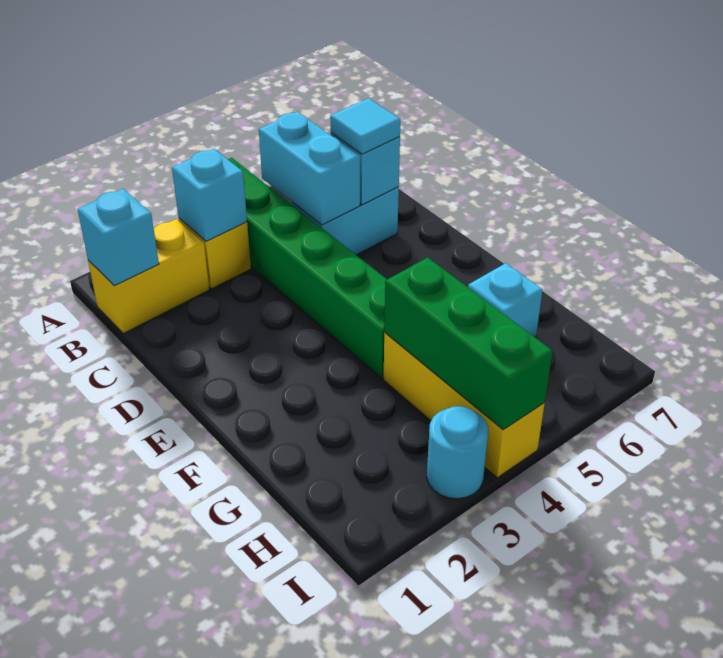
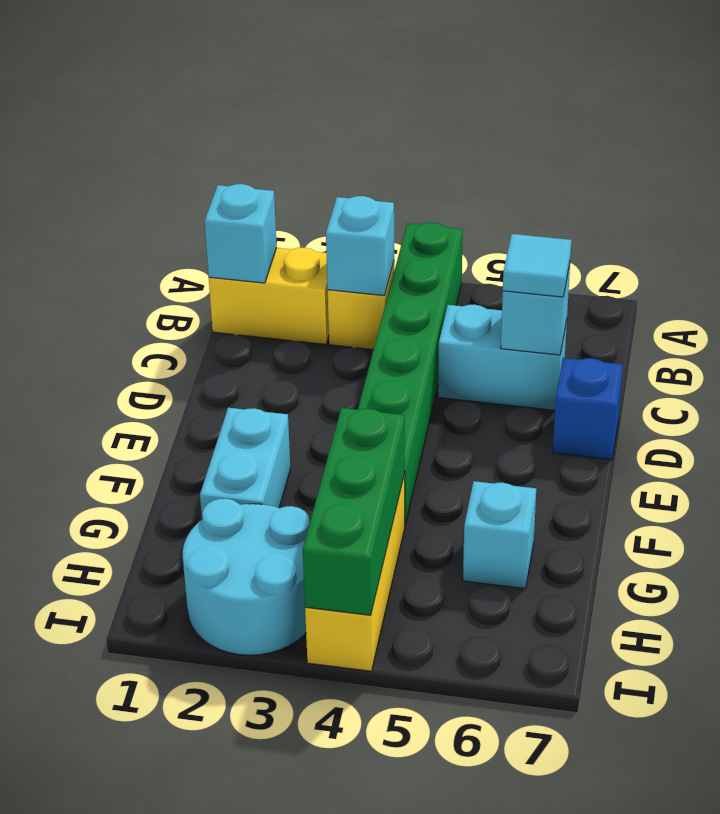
cyan 1x2 brick [259,112,360,225] -> cyan 1x2 brick moved to [200,408,290,519]
none -> blue 1x1 brick [553,358,623,460]
cyan 1x1 round brick [427,406,488,499] -> cyan 2x2 round brick [183,499,310,655]

